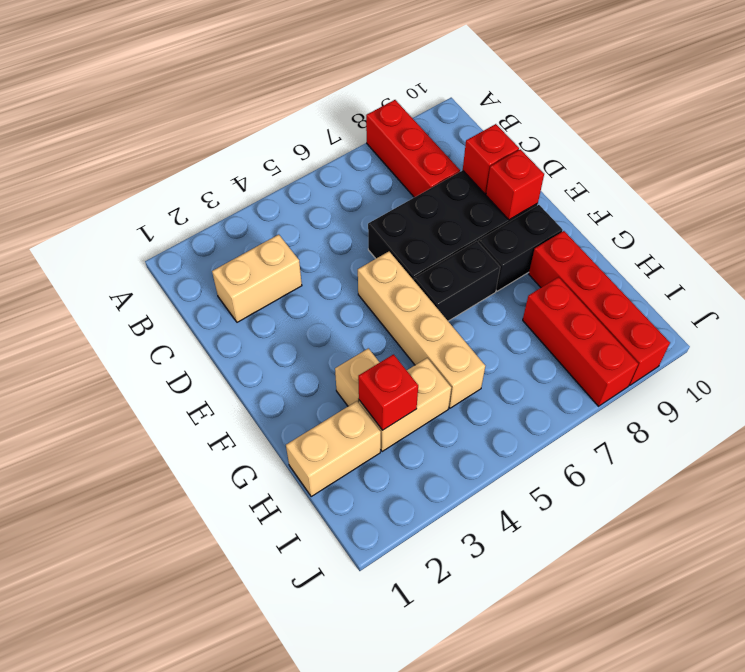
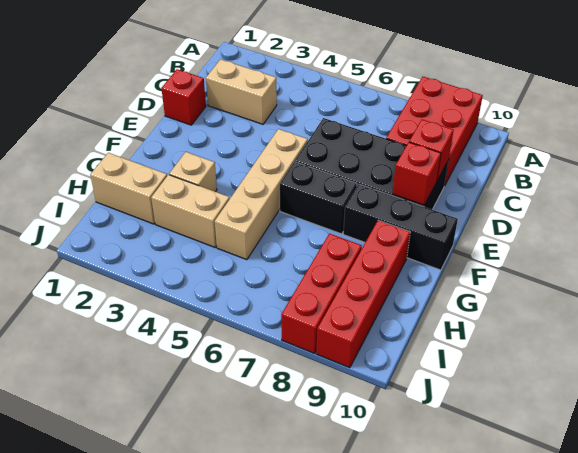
red 1x3 brick [366,100,460,197] -> red 2x3 brick [386,77,483,186]
black 1x2 brick [478,205,563,291] -> black 1x3 brick [343,184,458,270]
red 1x1 brick [358,354,418,430] -> red 1x1 brick moved to [161,69,206,125]

